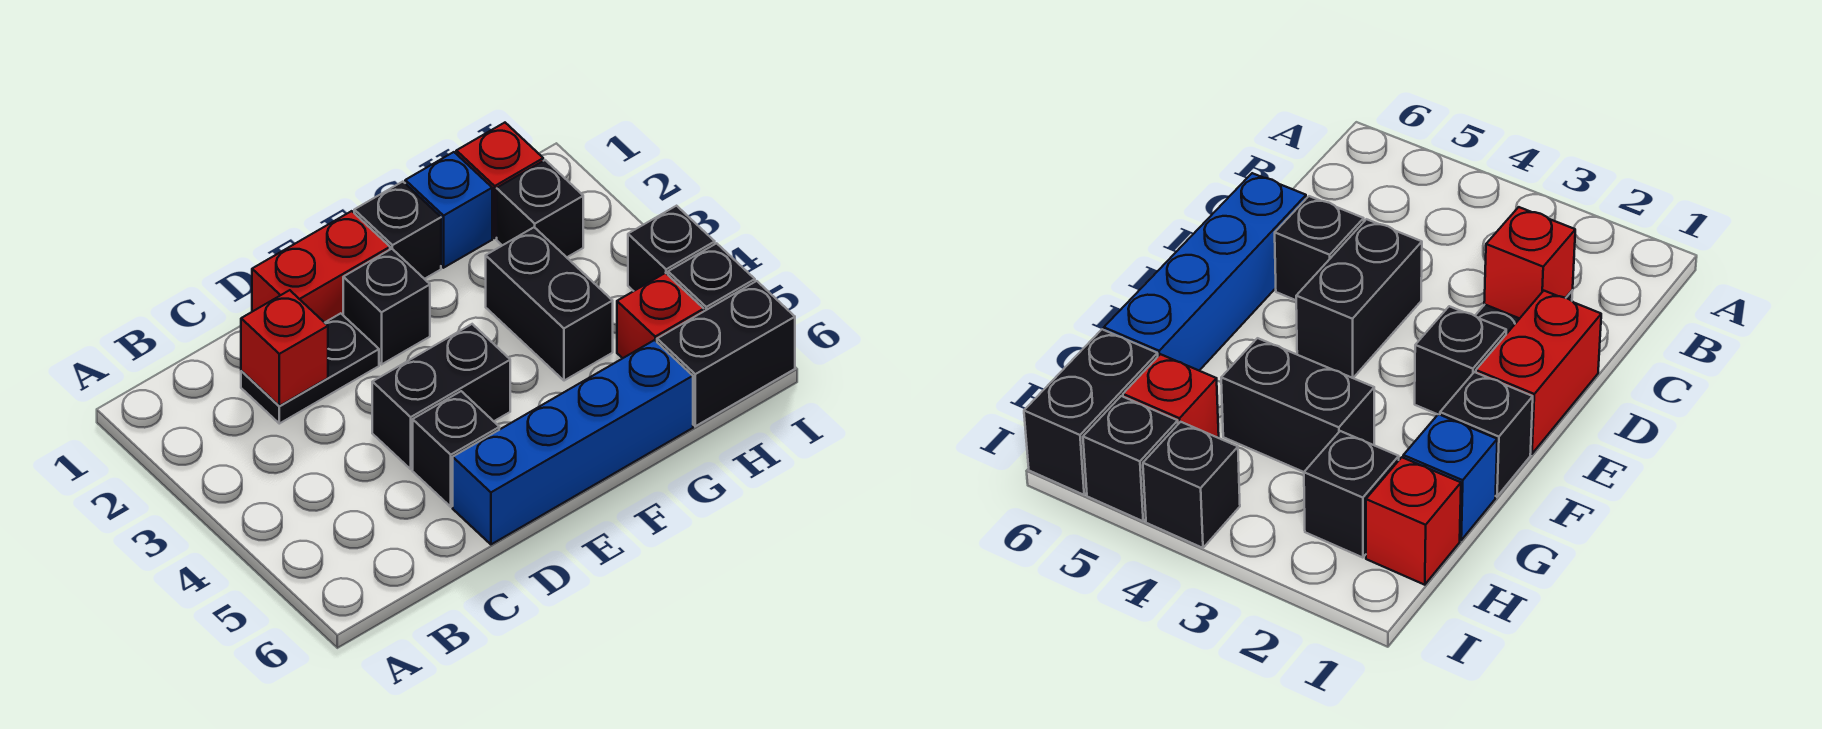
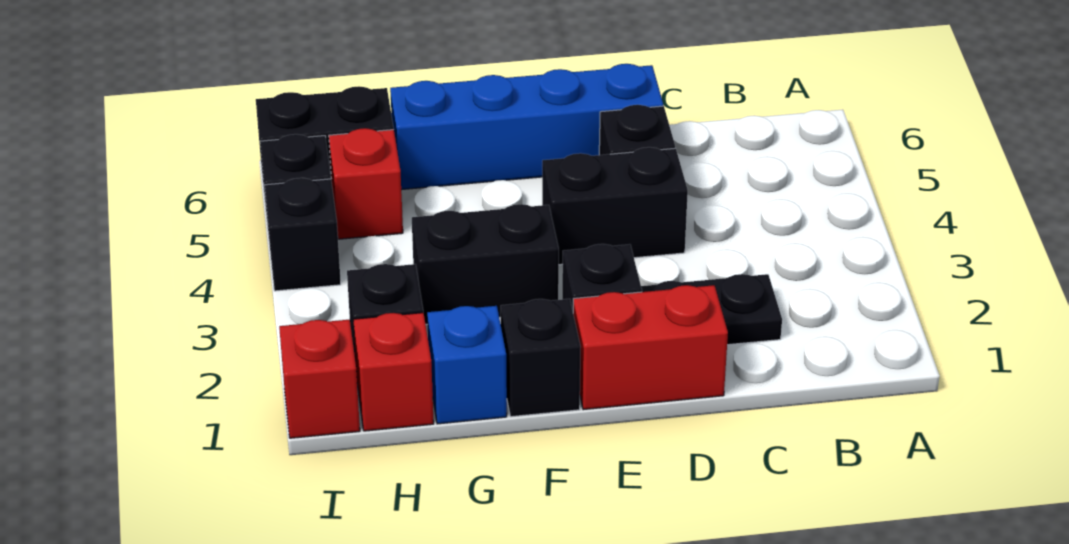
red 1x1 brick [241,290,328,406] -> red 1x1 brick moved to [279,319,360,438]
black 1x2 brick [486,227,613,381] -> black 1x2 brick turned to [412,204,559,324]

